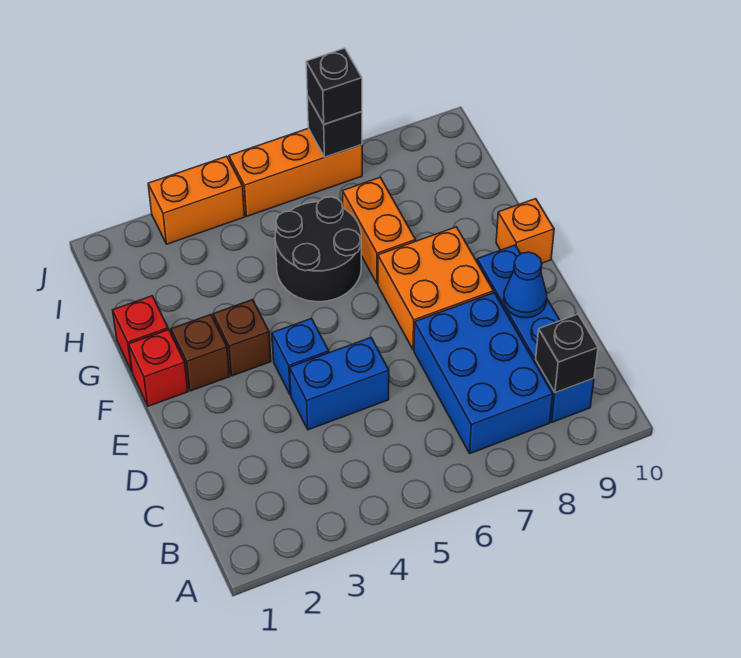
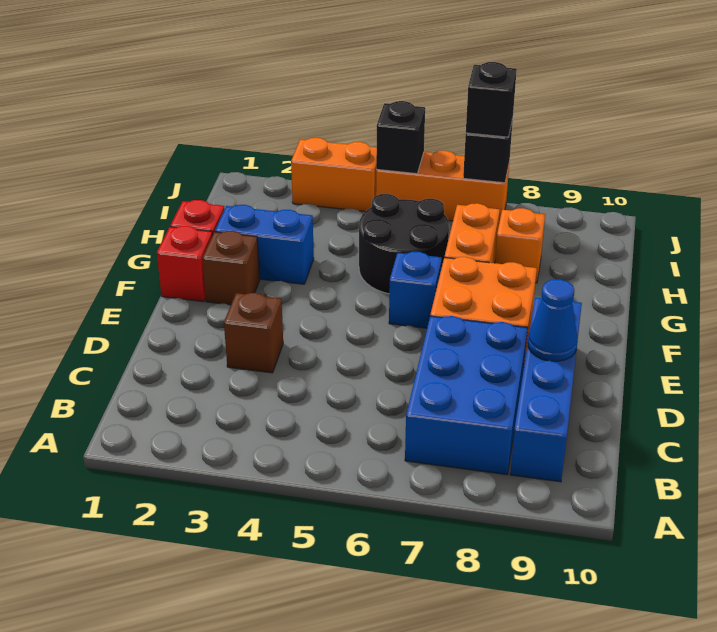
black 1x1 brick [536,314,598,393] -> black 1x1 brick moved to [376,101,425,174]
blue 1x2 brick [290,338,389,430] -> blue 1x2 brick moved to [215,205,314,284]
blue 1x1 brick [272,318,329,395] -> blue 1x1 brick moved to [389,252,442,328]
brown 1x1 brick [213,300,271,376] -> brown 1x1 brick moved to [224,293,283,373]
orange 1x1 brick [496,199,554,263] -> orange 1x1 brick moved to [495,208,545,283]

